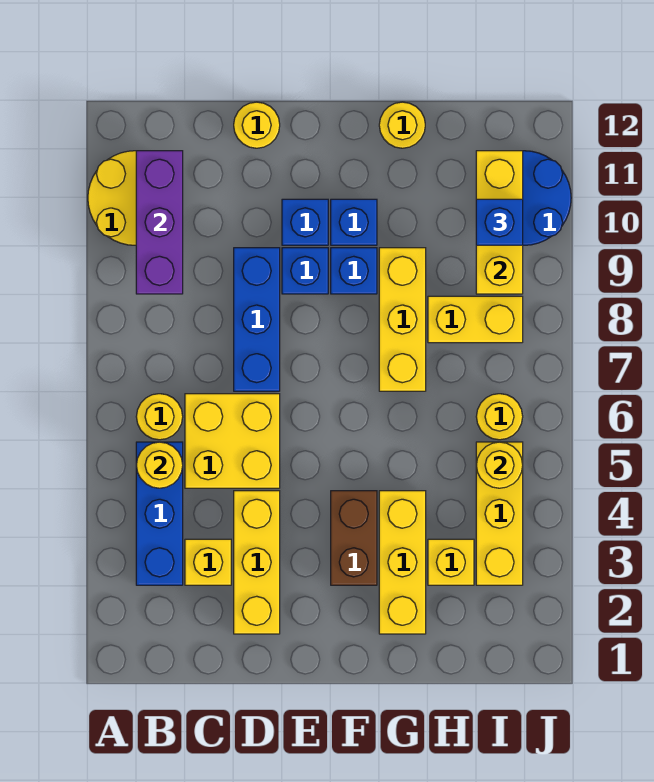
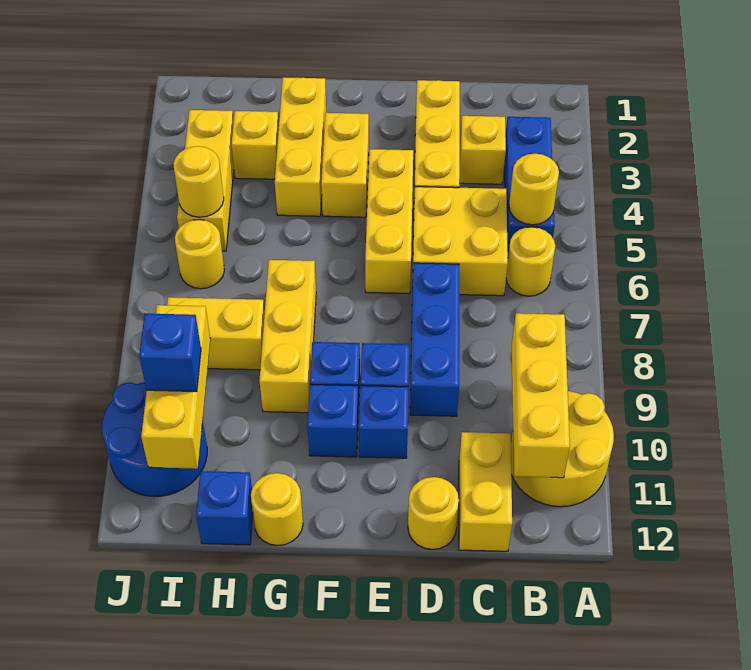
purple 1x3 brick [136,151,183,294] -> yellow 1x3 brick [512,313,570,478]
none -> yellow 1x2 brick [459,432,512,551]
none -> yellow 1x3 brick [365,149,413,294]
brown 1x2 brick [331,491,377,585] -> yellow 1x2 brick [321,113,369,217]
none -> blue 1x1 brick [196,471,253,545]

